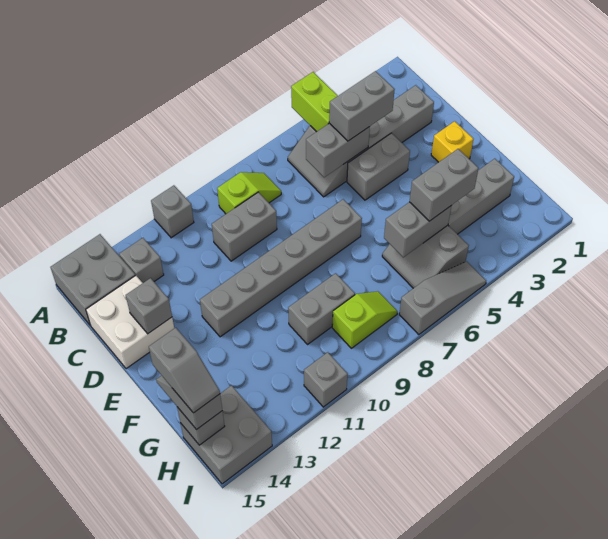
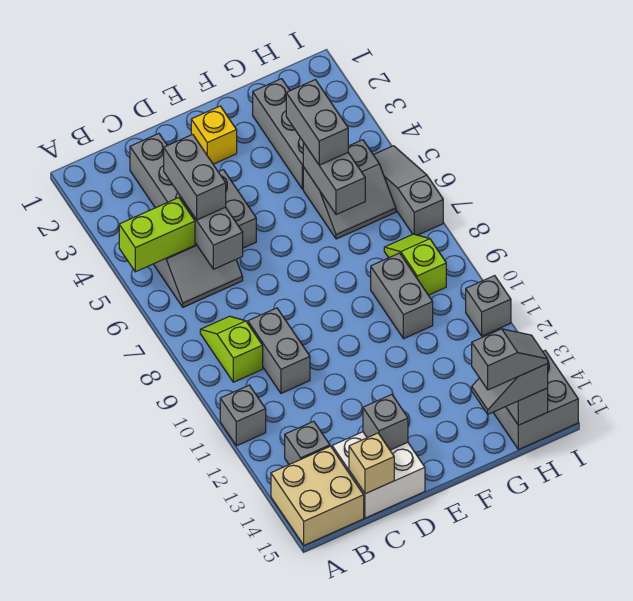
grey 2x2 brick [51,234,135,325] -> tan 2x2 brick [271,446,364,545]
none -> tan 1x1 brick [349,433,394,494]
grey 1x6 brick [200,199,362,337] -> none

